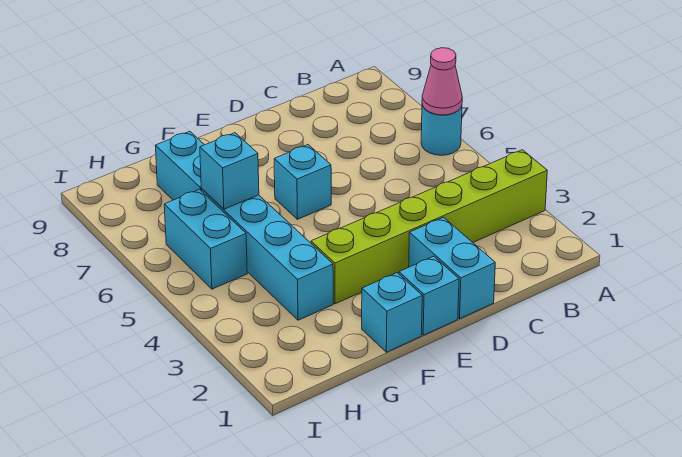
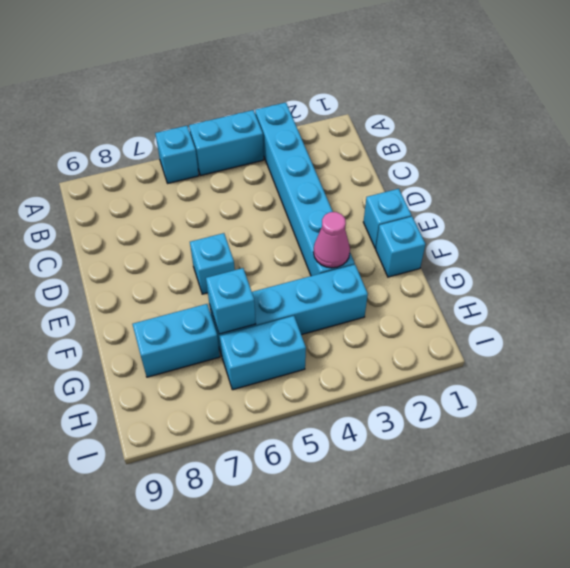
lime 1x6 brick [311,150,547,304] -> cyan 1x6 brick [255,103,355,276]
cyan 1x1 round brick [421,105,462,155] -> cyan 1x1 brick [155,126,199,183]
pink 1x1 cone [422,48,462,115] -> pink 1x1 cone moved to [313,212,350,268]
cyan 1x2 brick [409,217,495,319] -> cyan 1x2 brick moved to [189,110,264,175]

